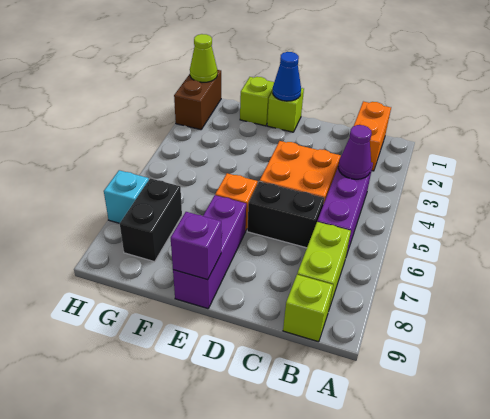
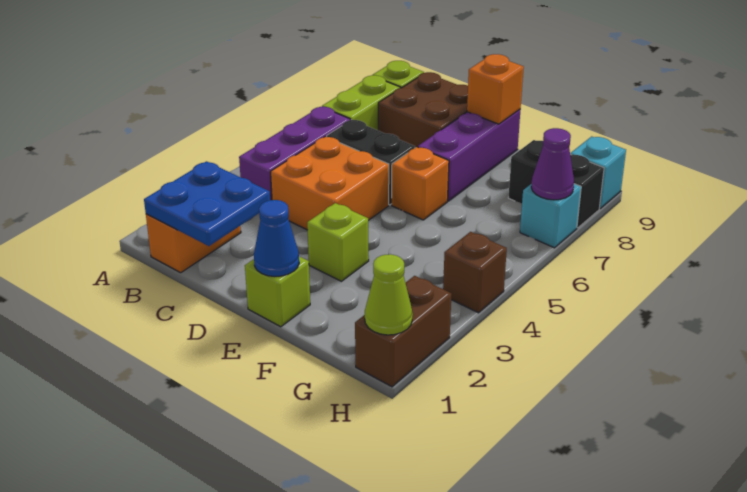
none -> blue 2x2 plate [144,161,270,246]
purple 1x1 cone [338,125,372,179] -> purple 1x1 cone moved to [531,128,574,200]
none -> brown 2x2 brick [378,72,468,148]
purple 1x1 brick [171,212,221,280] -> orange 1x1 brick [467,54,524,124]
lime 1x1 brick [240,77,274,126] -> lime 1x1 brick moved to [307,203,369,281]
black 1x2 brick [120,178,182,262] -> black 1x2 brick turned to [508,140,604,228]
none -> brown 1x1 brick [443,232,507,313]
none -> cyan 1x1 brick [570,136,626,208]

